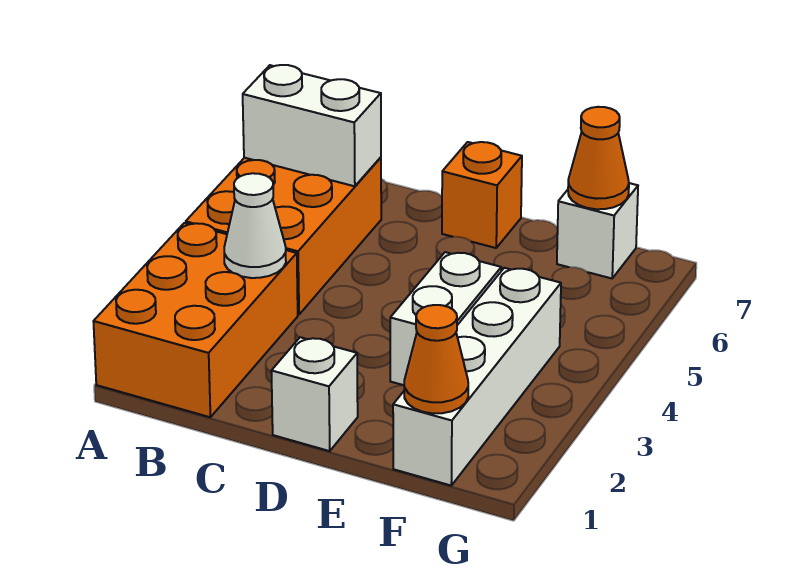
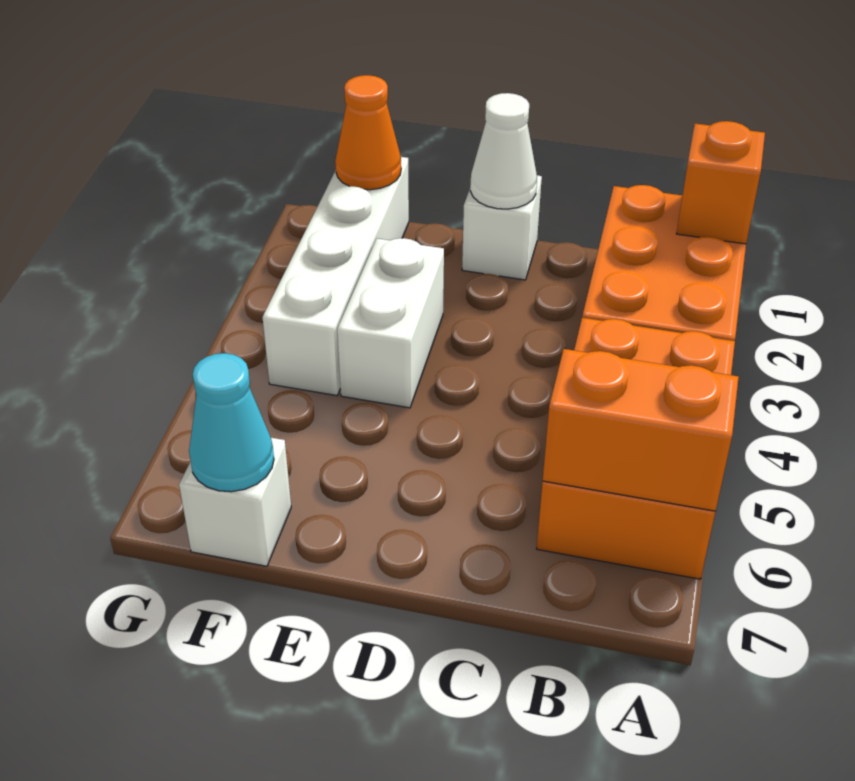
white 1x2 brick [243,65,381,186] -> orange 1x2 brick [543,349,739,511]
white 1x1 cone [224,173,286,278] -> white 1x1 cone moved to [470,93,537,209]
orange 1x1 brick [442,142,522,248] -> orange 1x1 brick moved to [677,121,765,244]
orange 1x1 cone [568,107,629,209] -> cyan 1x1 cone [189,353,274,492]

